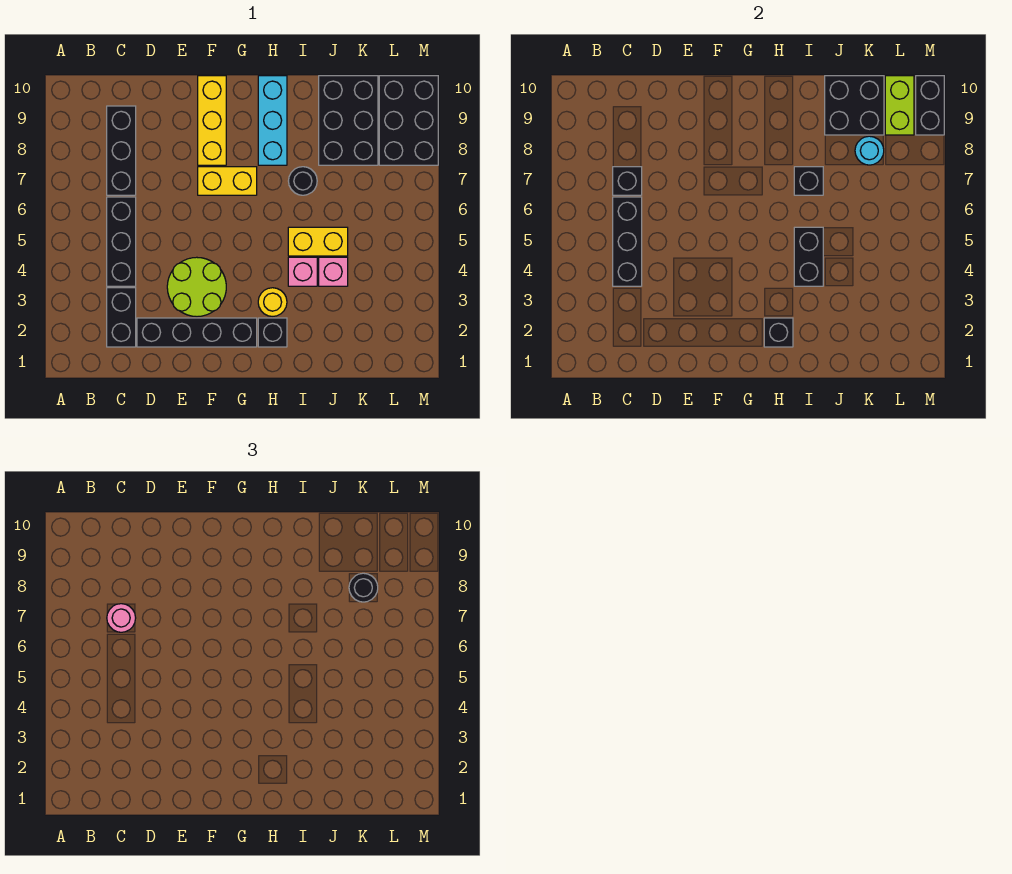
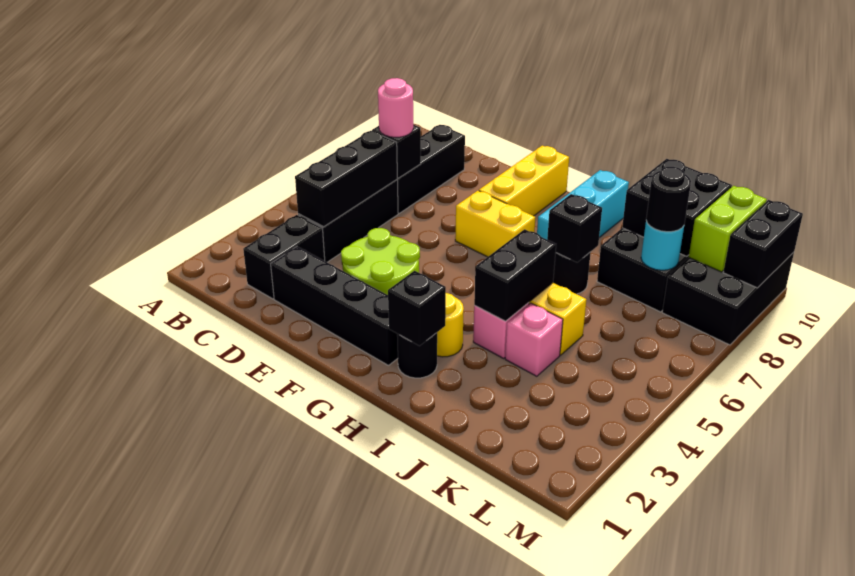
black 1x1 brick [258,318,287,347] -> black 1x1 round brick [397,333,437,378]

